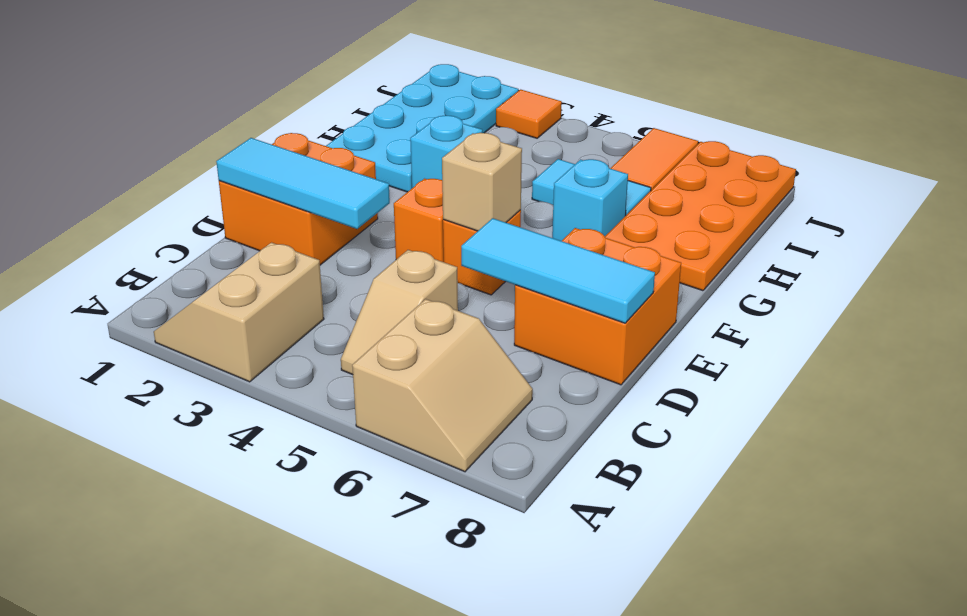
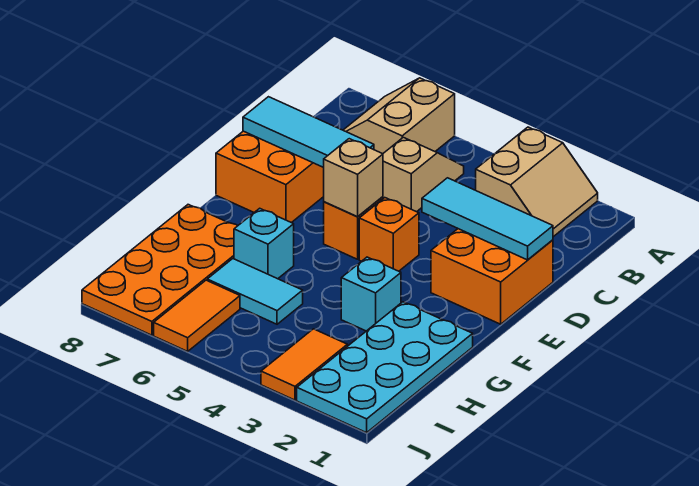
orange 1x1 tile [496,90,562,138] -> orange 1x2 tile [261,329,347,400]

